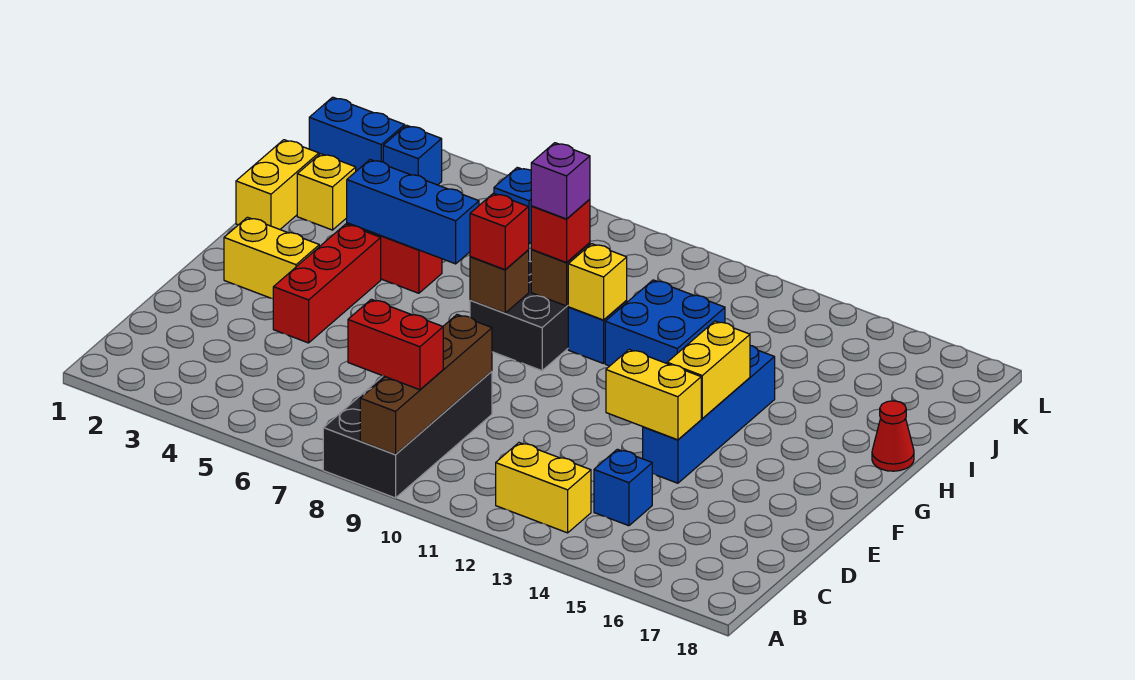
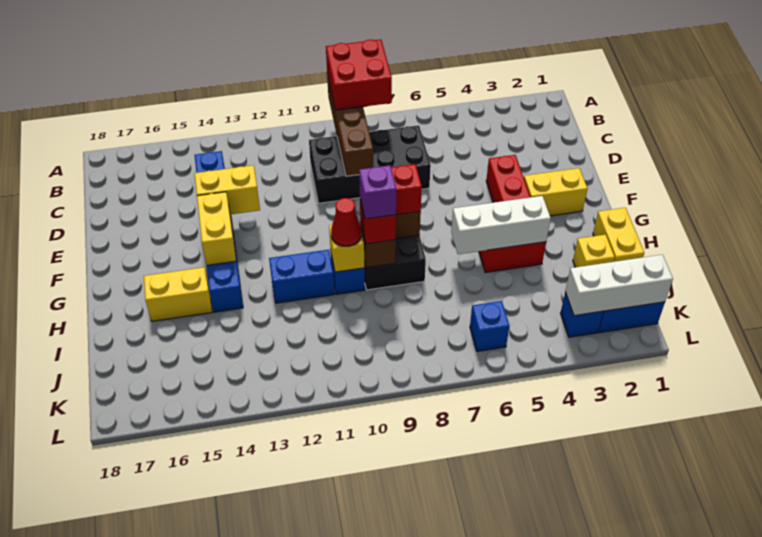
black 2x4 brick [323,371,492,498] -> black 2x4 brick turned to [309,125,431,203]
red 1x2 brick [348,299,443,390] -> red 2x2 brick [326,39,392,110]
yellow 1x2 brick [496,443,591,533] -> yellow 1x2 brick moved to [144,267,212,321]
blue 1x3 brick [347,160,479,264] -> white 1x3 brick [451,196,551,254]
blue 2x2 brick [605,280,725,366] -> blue 1x2 brick [269,250,335,303]
red 1x1 cone [872,401,914,471] -> red 1x1 cone moved to [331,198,362,246]
none -> white 1x3 brick [565,255,673,316]

